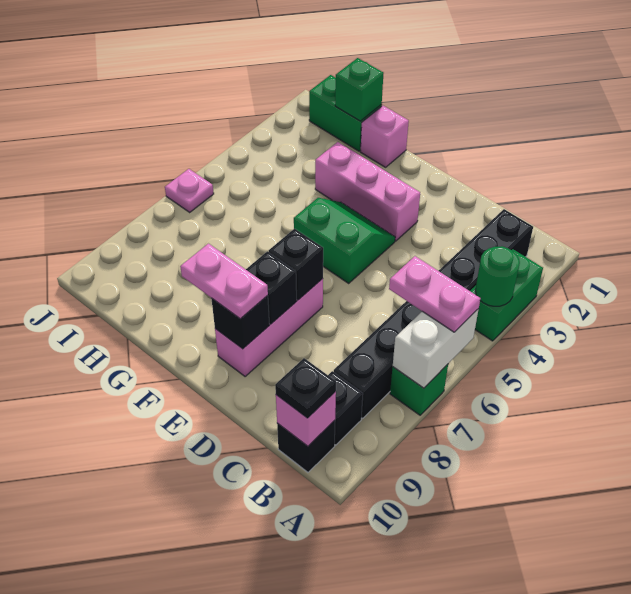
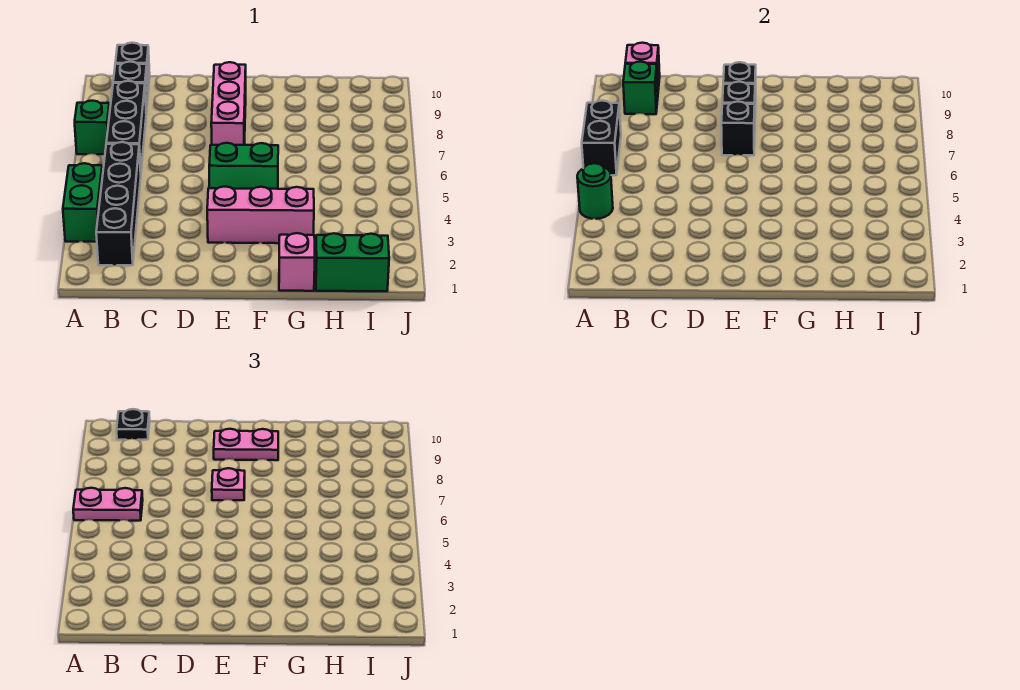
white 1x2 brick [393,309,479,388] -> black 1x2 brick [582,101,621,175]
green 1x1 brick [335,58,383,121] -> green 1x1 brick moved to [623,62,658,114]
pink 1x1 plate [165,169,214,212] -> pink 1x1 plate moved to [212,468,245,500]

